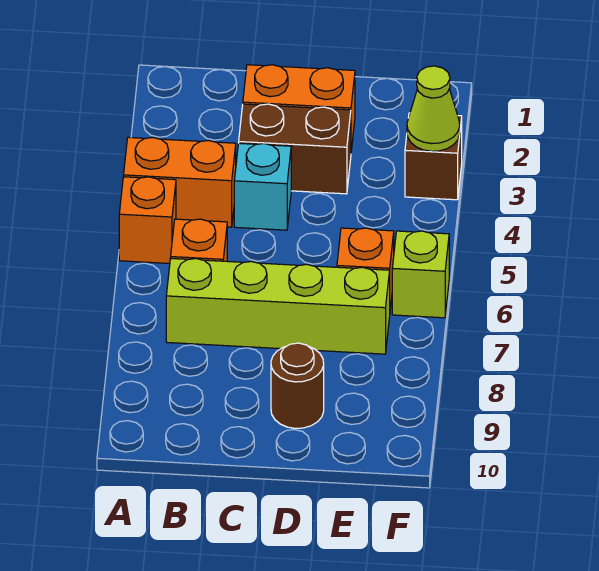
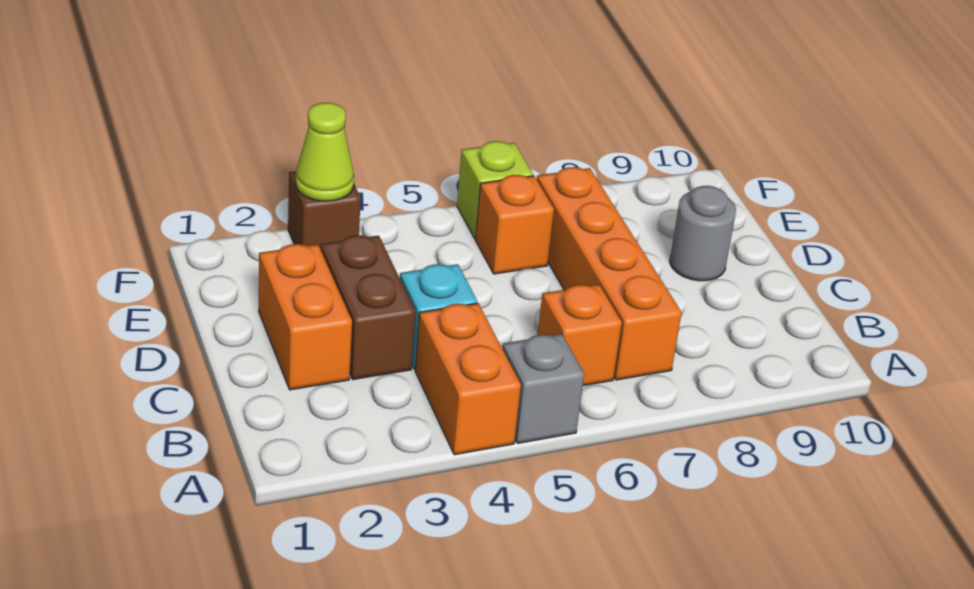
orange 1x1 brick [119,177,176,263] -> grey 1x1 brick [502,334,584,443]
lime 1x4 brick [166,258,390,354] -> orange 1x4 brick [537,167,682,380]
brown 1x1 round brick [271,343,324,428] -> grey 1x1 round brick [670,186,736,281]

